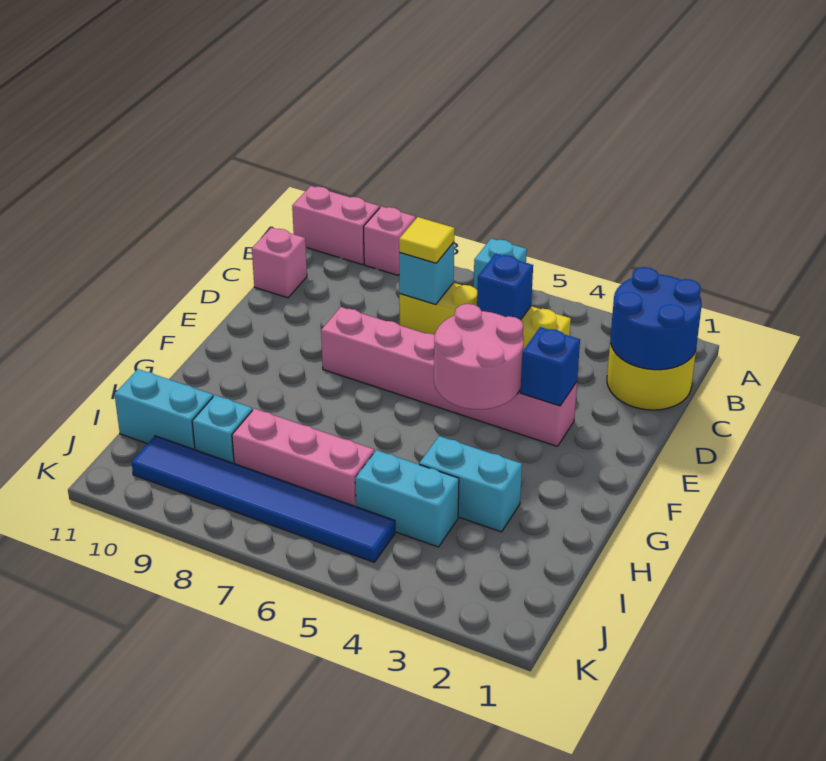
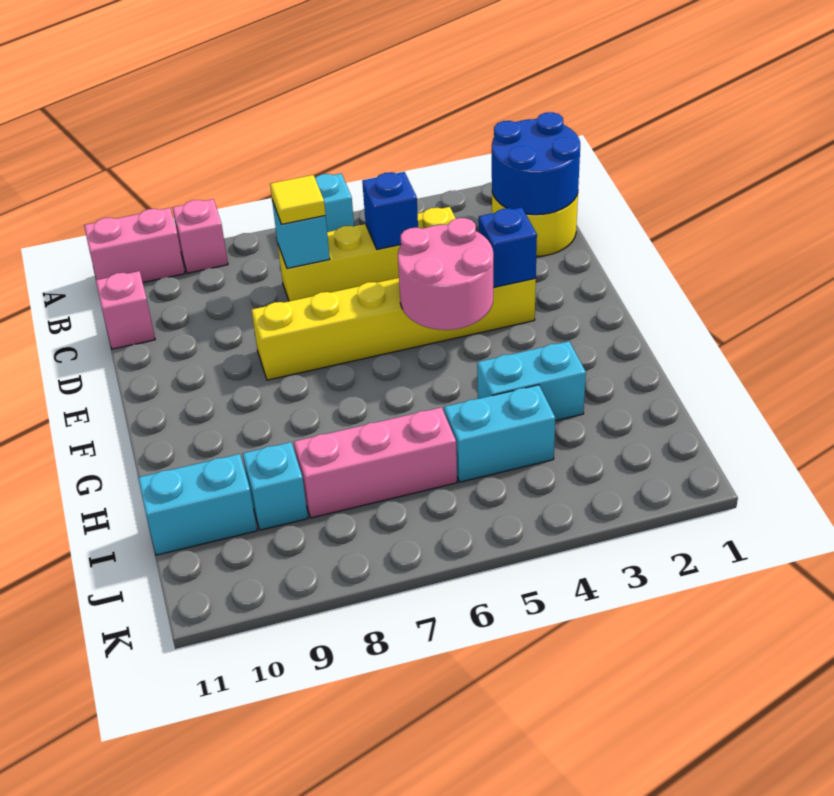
pink 1x6 brick [321,307,577,446] -> yellow 1x6 brick [252,278,536,380]
blue 1x6 tile [132,436,395,562] -> none

